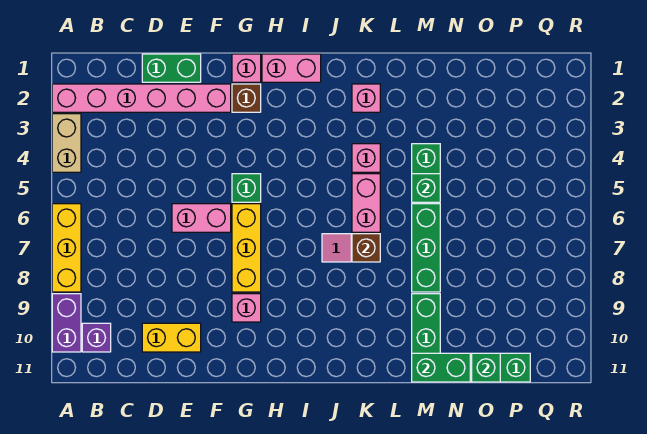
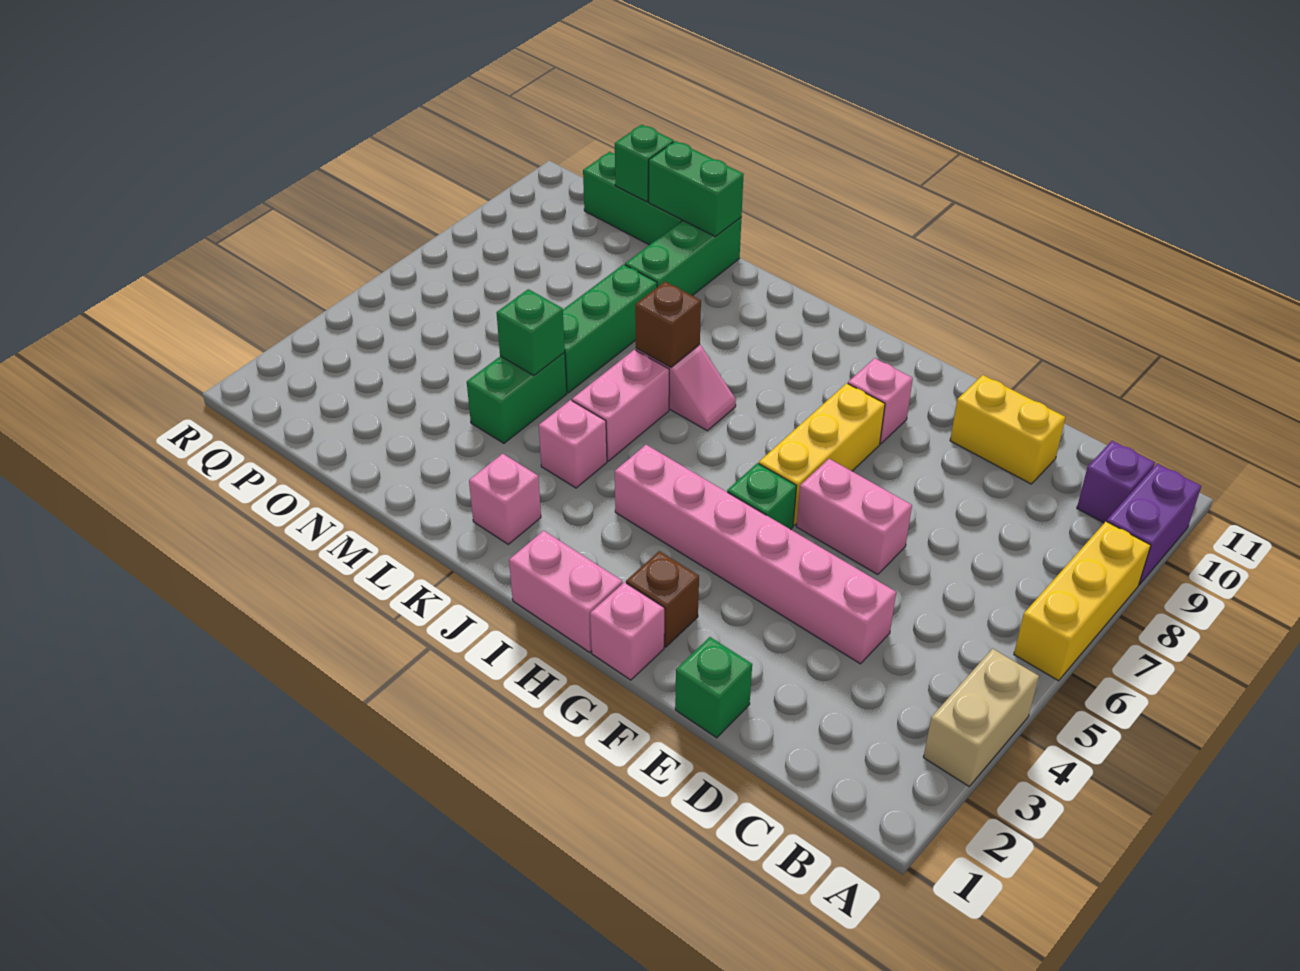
pink 1x6 brick [52,84,231,112] -> pink 1x6 brick moved to [615,445,896,664]
green 1x2 brick [142,54,201,82] -> green 1x1 brick [675,637,752,738]

